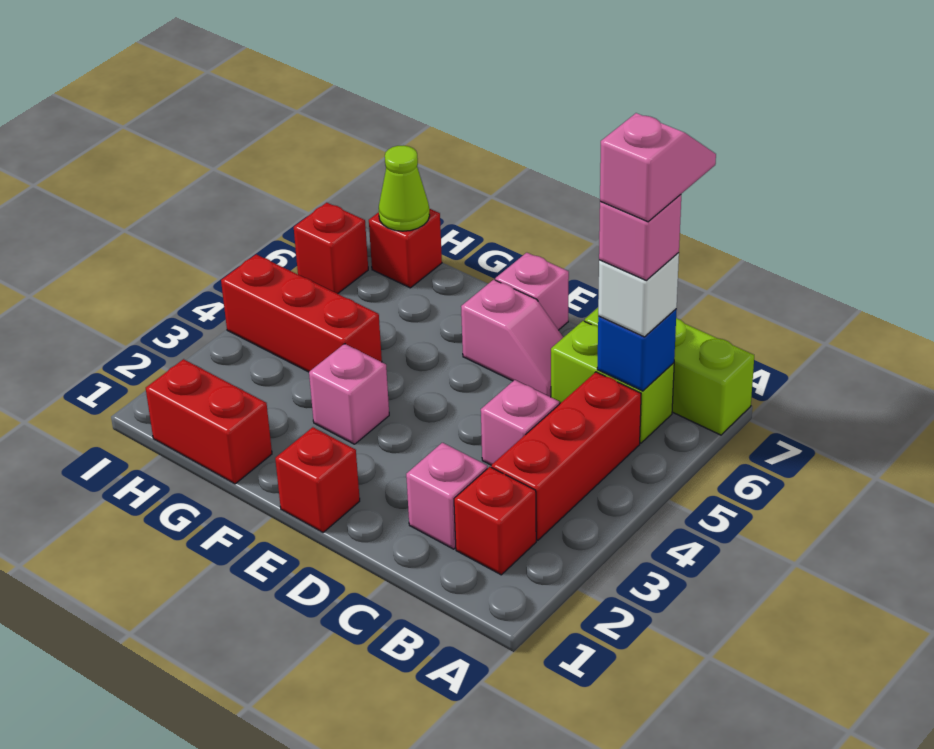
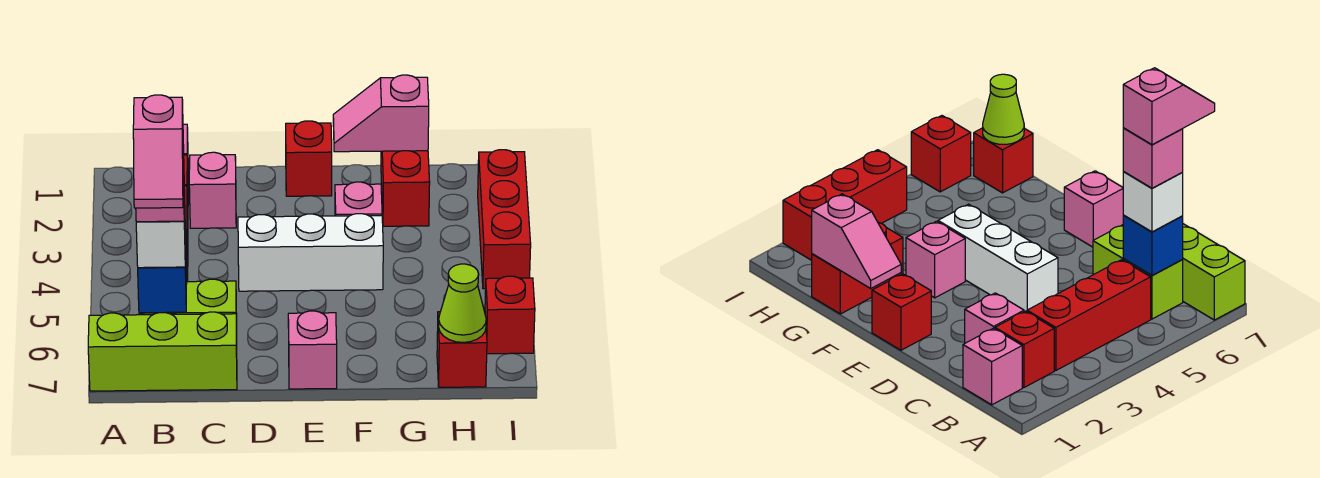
pink 1x1 brick [481,380,559,465] -> pink 1x1 brick moved to [963,328,1022,405]
none -> white 1x3 brick [238,214,383,291]
pink 1x2 slope [461,280,563,397] -> pink 1x2 slope moved to [333,75,429,152]
red 1x2 brick [146,359,272,484] -> red 1x2 brick turned to [381,151,430,226]
red 1x3 brick [221,254,382,372] -> red 1x3 brick turned to [478,150,531,289]

